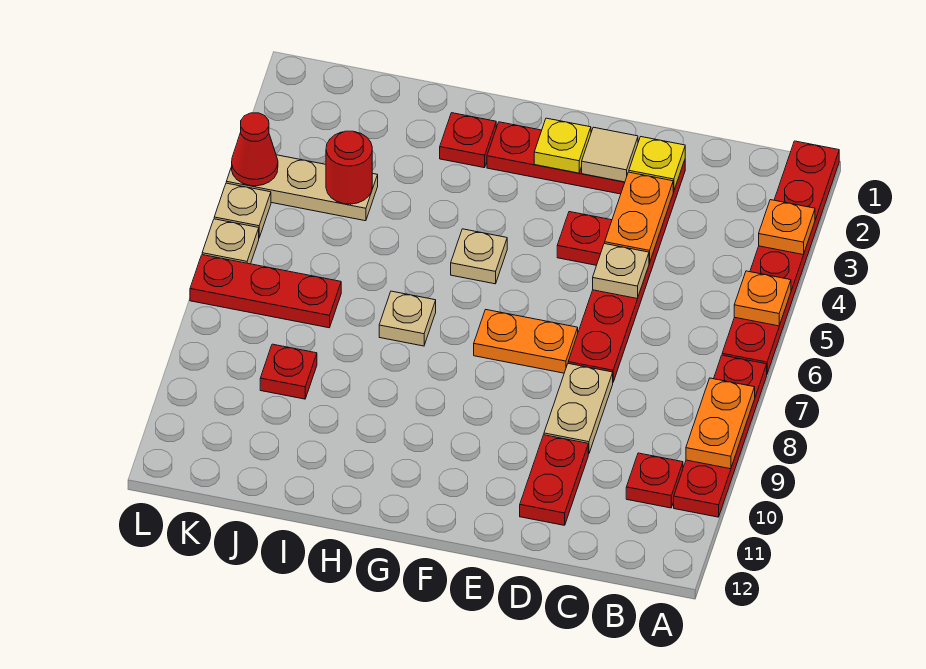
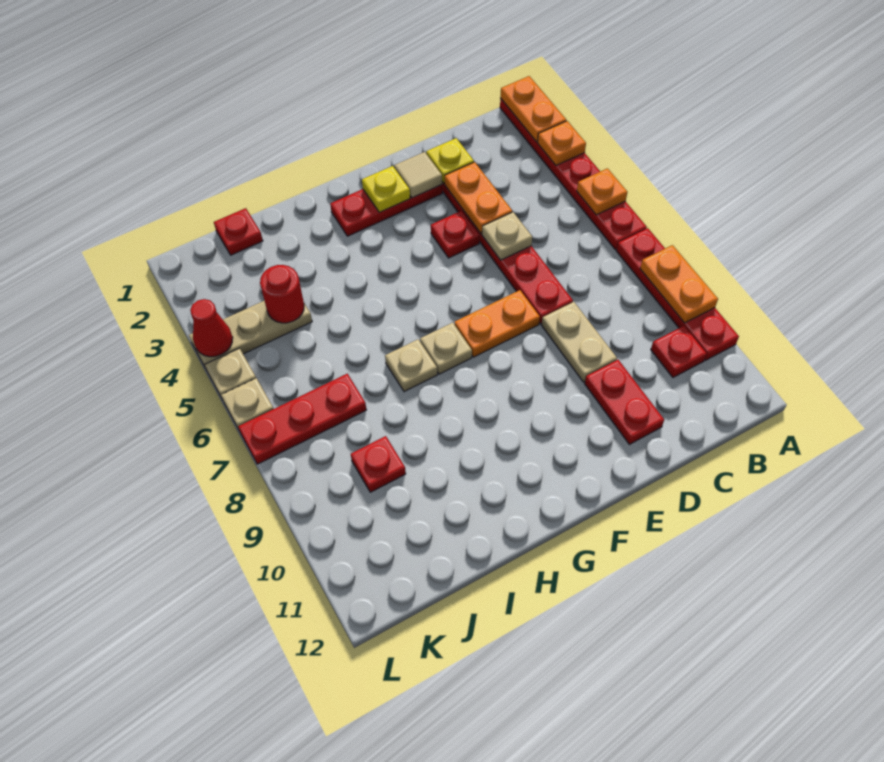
none -> orange 1x2 plate [500,76,566,142]
tan 1x1 plate [451,229,507,284] -> tan 1x1 plate moved to [420,323,472,374]
red 1x1 plate [440,113,496,168] -> red 1x1 plate moved to [214,208,263,255]

